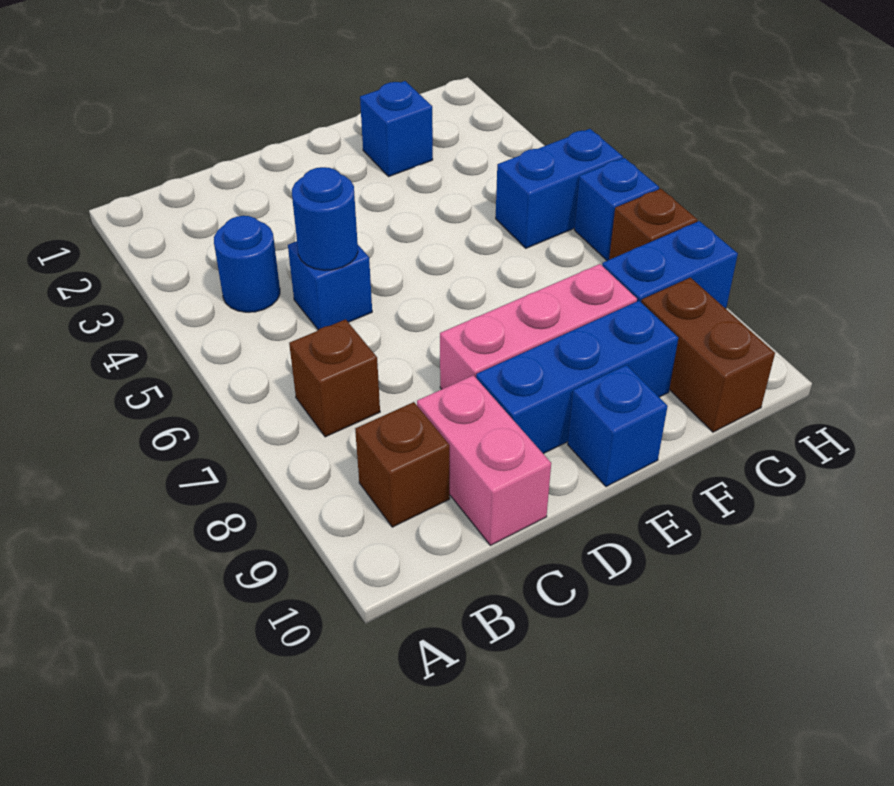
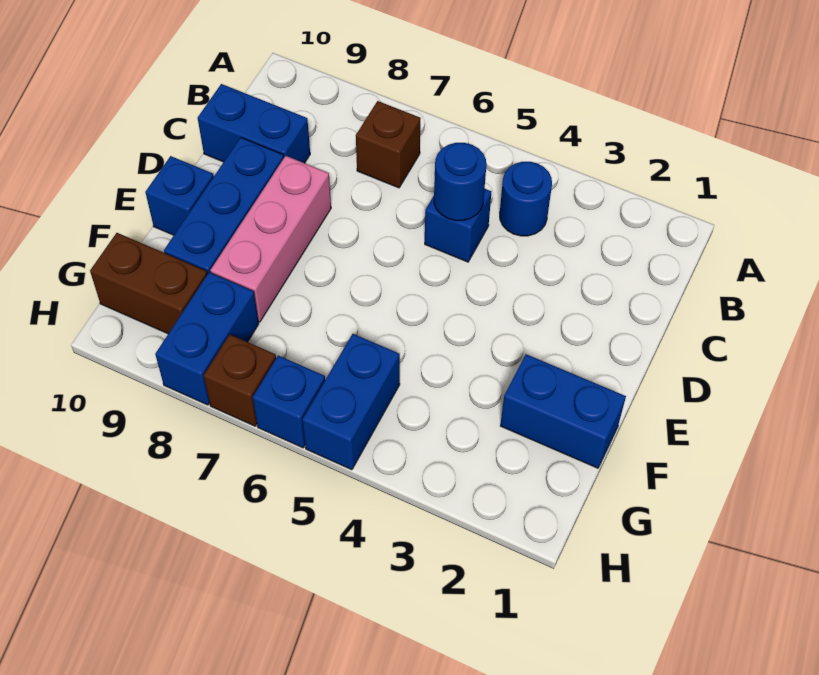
brown 1x1 brick [355,402,450,527] -> none
pink 1x2 brick [417,375,551,545] -> blue 1x2 brick [198,84,310,163]
blue 1x1 brick [360,81,433,176] -> blue 1x2 brick [500,354,626,468]

